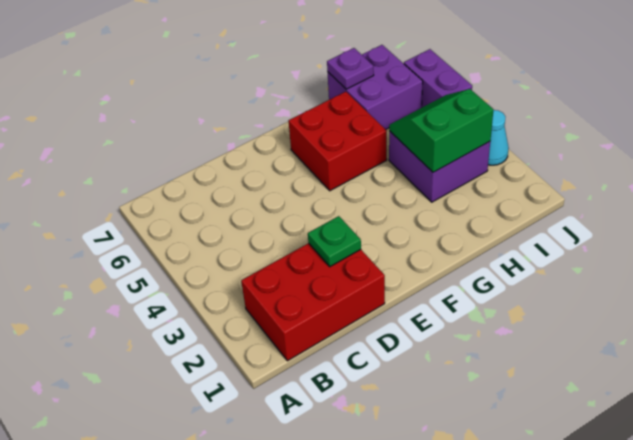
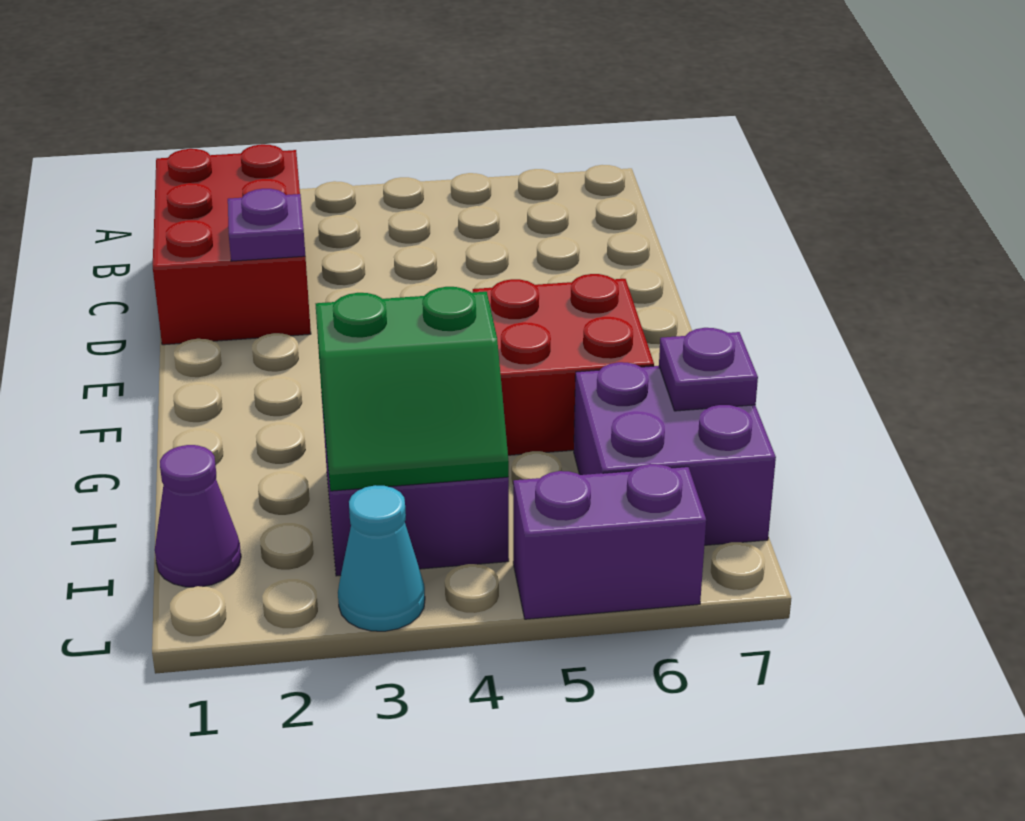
green 1x1 plate [308,216,361,267] -> purple 1x1 plate [228,189,305,261]
green 2x2 slope [389,89,494,172] -> green 2x2 slope turned to [316,287,509,491]
none -> purple 1x1 cone [155,445,241,587]

